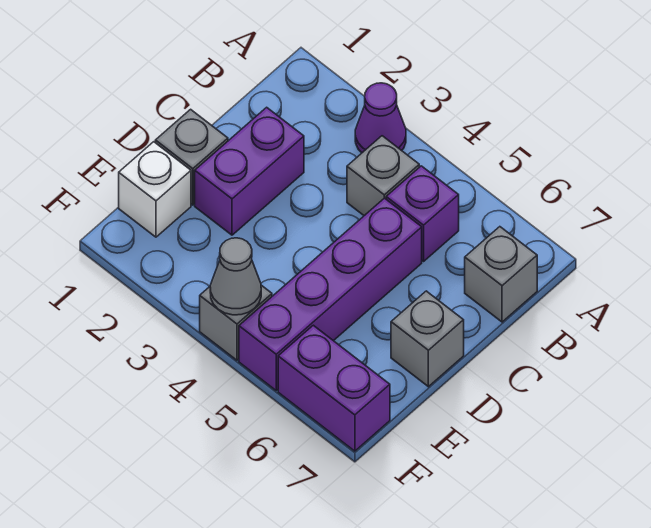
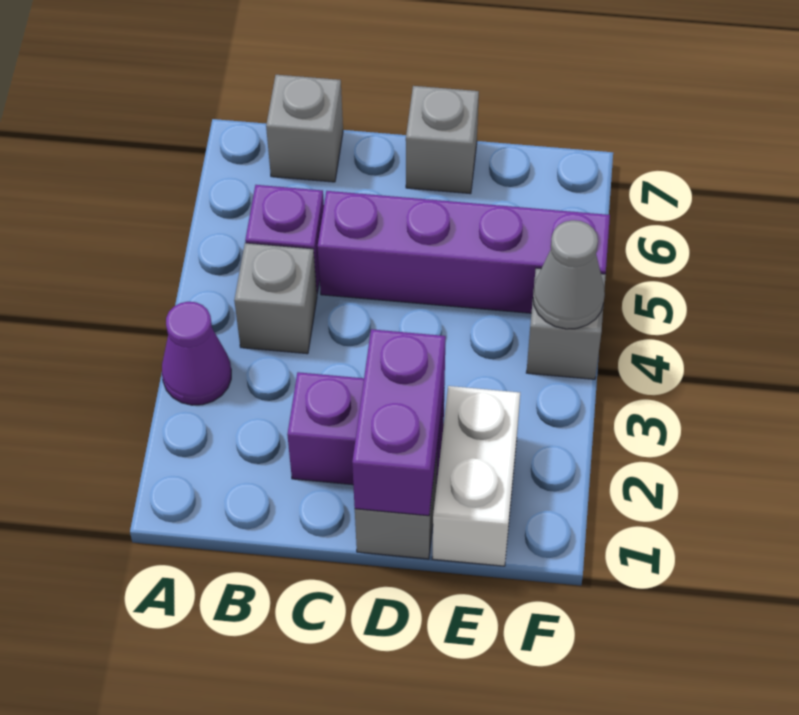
white 1x1 brick [119,142,191,237] -> white 1x2 brick [432,386,520,566]
purple 1x2 brick [278,325,390,451] -> purple 1x2 brick moved to [352,329,446,516]

